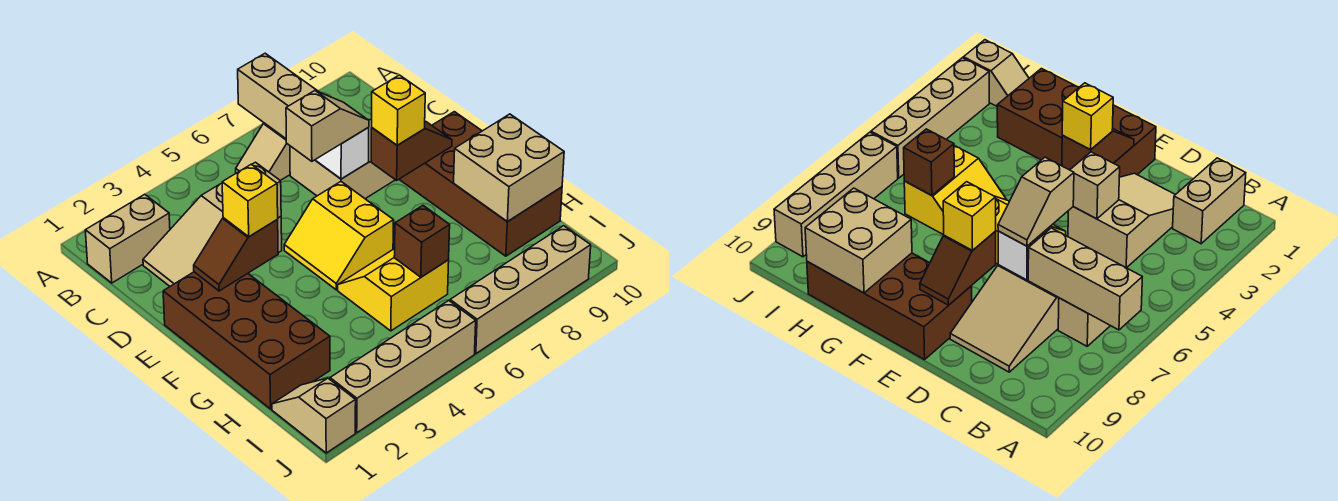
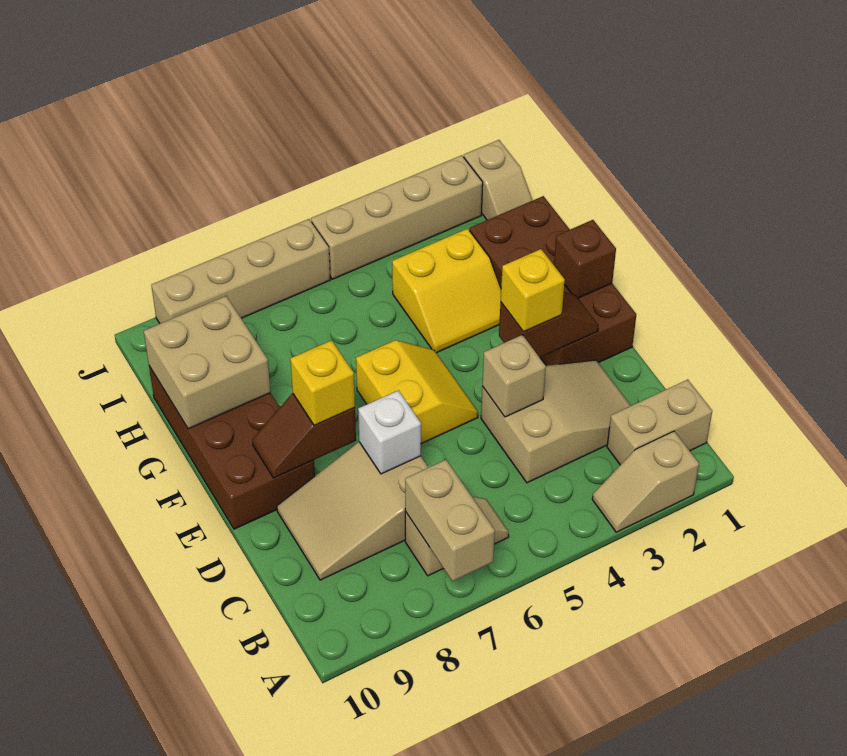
tan 1x3 brick [238,53,319,138] -> tan 1x2 brick [405,460,495,581]
tan 1x2 slope [286,91,369,161] -> tan 1x2 slope moved to [592,431,699,532]
yellow 2x2 slope [338,249,449,331] -> yellow 2x2 slope moved to [392,229,501,353]
brown 1x1 brick [394,206,450,277] -> brown 1x1 brick moved to [554,220,616,298]

